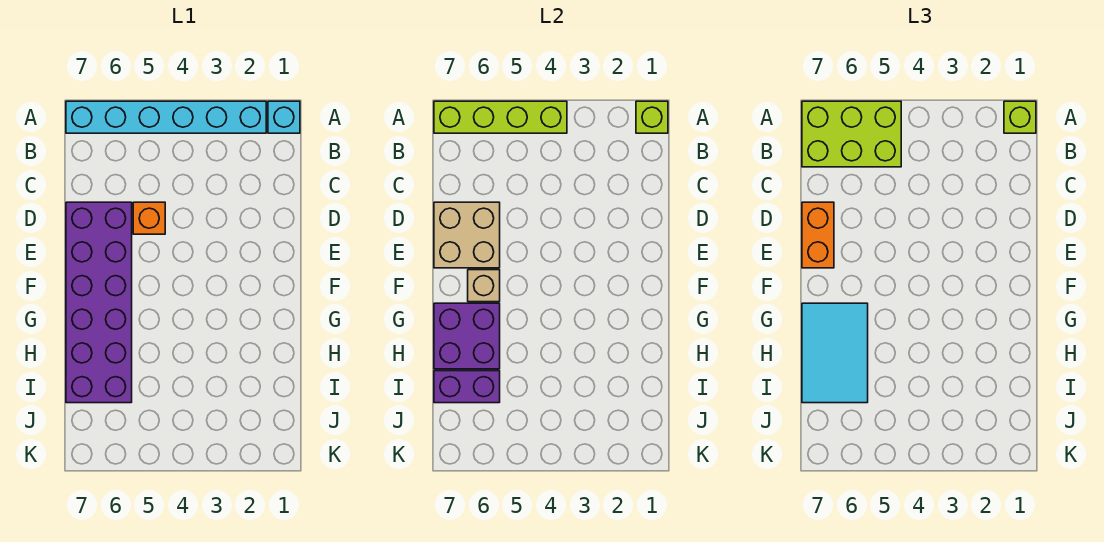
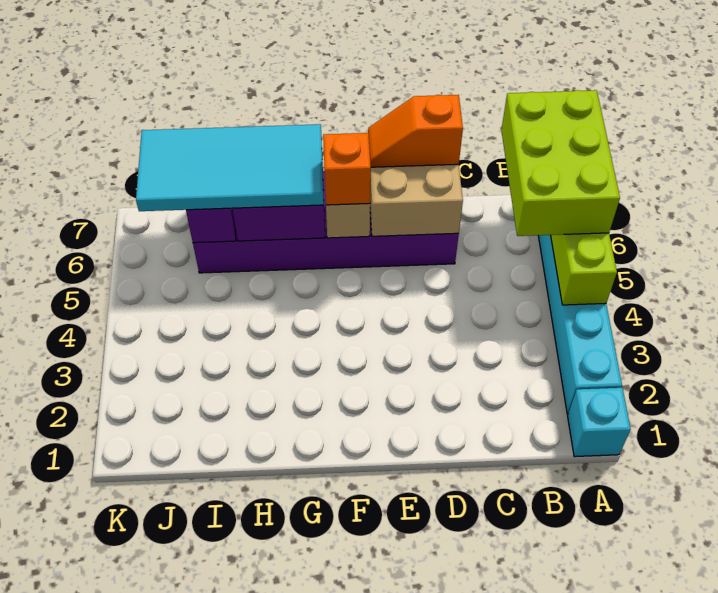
lime 1x1 brick [636,101,668,133] -> none
lime 1x1 brick [1004,101,1036,133] -> none
orange 1x1 brick [133,202,165,234] -> orange 1x1 brick moved to [323,133,371,205]
orange 1x2 brick [802,202,834,268] -> orange 1x2 slope [368,95,463,167]
cyan 2x3 tile [802,303,868,403] -> cyan 2x4 tile [136,124,324,211]

